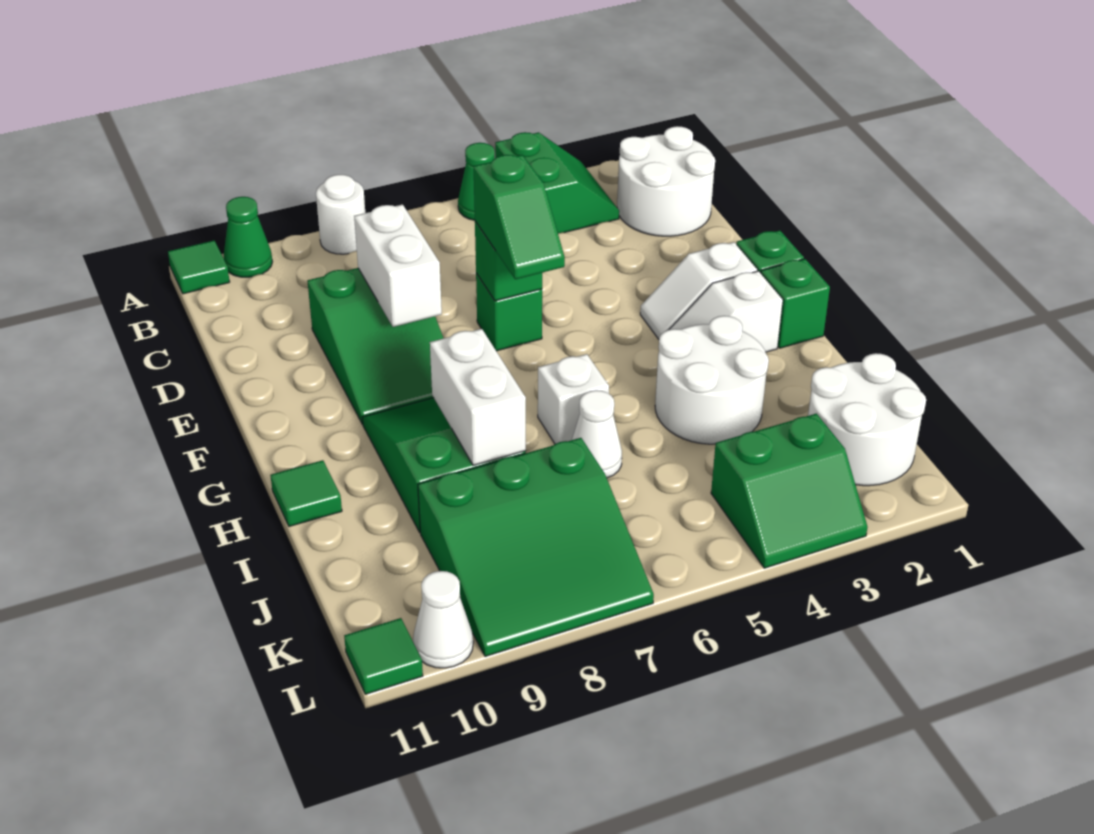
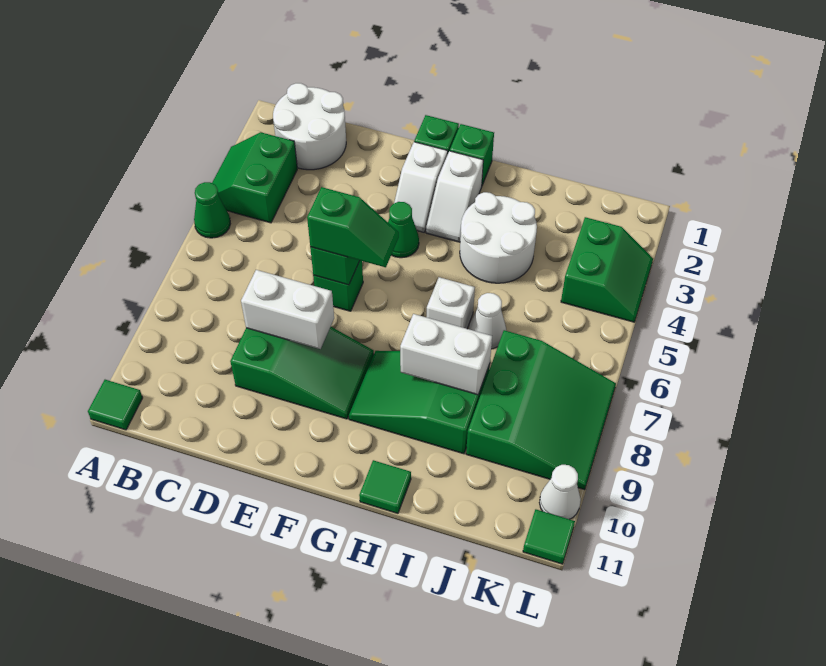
green 2x2 slope [495,132,619,233] -> green 2x2 slope turned to [212,132,297,223]
white 1x1 round brick [316,175,365,254] -> none
green 1x1 cone [224,197,272,277] -> green 1x1 cone moved to [388,202,419,258]
white 2x2 round brick [808,353,926,486] -> none

